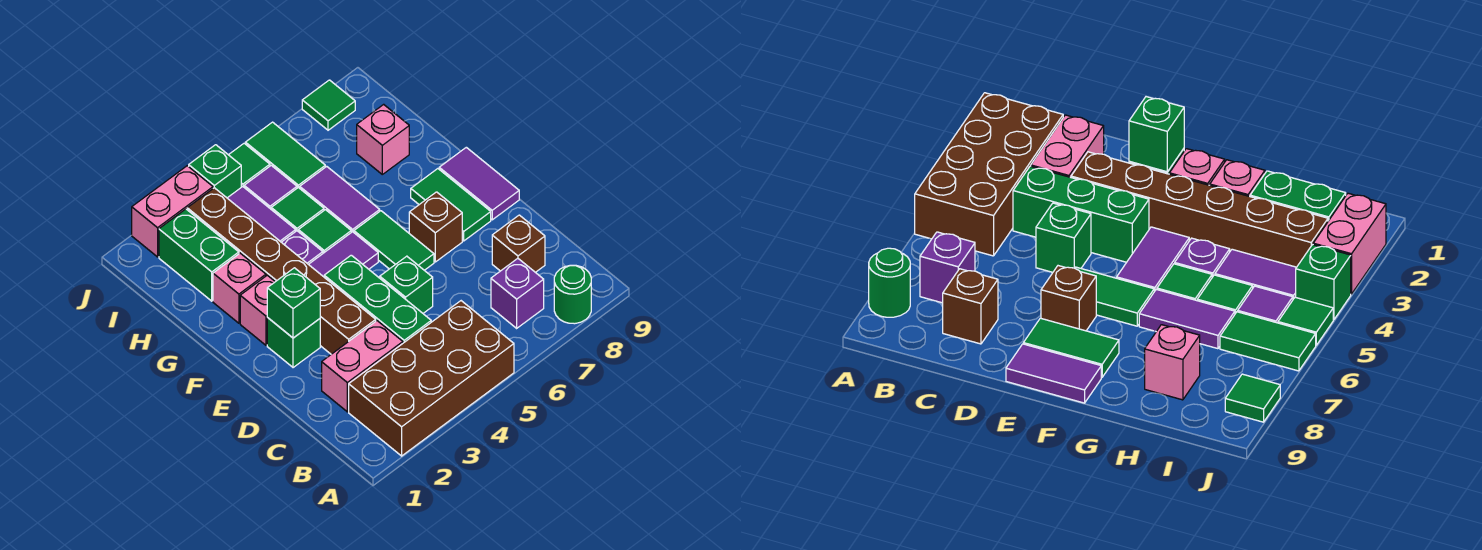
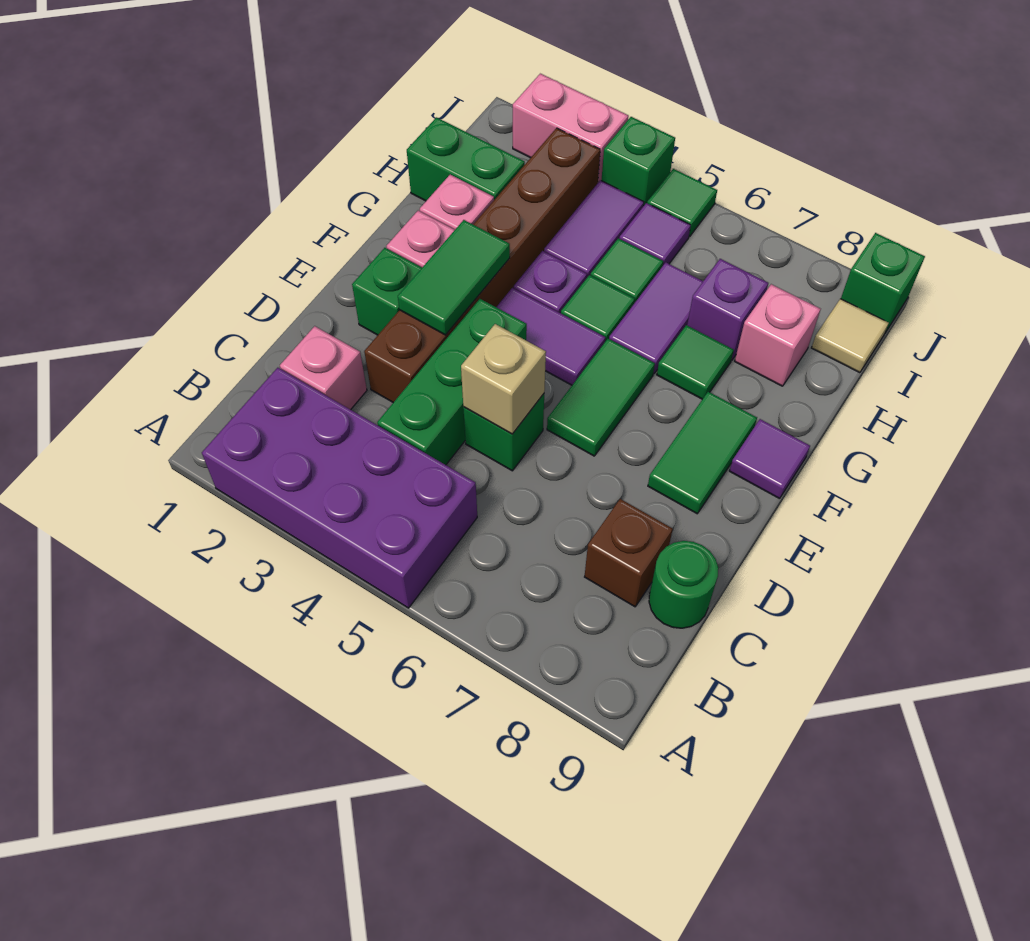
brown 2x4 brick [349,301,514,456] -> purple 2x4 brick [202,368,477,608]
green 1x1 round brick [554,265,591,324] -> green 1x1 round brick moved to [649,541,718,628]
purple 1x1 brick [491,258,544,328] -> purple 1x1 brick moved to [687,259,768,360]
pink 1x2 brick [322,321,403,412] -> pink 1x1 brick [280,326,367,410]
none -> tan 1x1 brick [461,324,546,434]
green 1x1 brick [267,268,320,338] -> green 1x1 brick moved to [841,233,925,333]
brown 1x1 brick [409,192,462,262] -> none
purple 1x2 tile [439,147,519,220] -> purple 1x1 tile [730,419,810,499]
green 1x2 brick [159,209,239,301] -> green 1x2 brick turned to [407,118,525,201]
green 1x2 tile [245,122,325,188] -> green 1x2 tile moved to [398,220,510,335]
none -> tan 1x1 tile [812,299,889,373]
green 1x1 tile [302,80,355,130] -> green 1x1 tile moved to [657,325,734,399]

